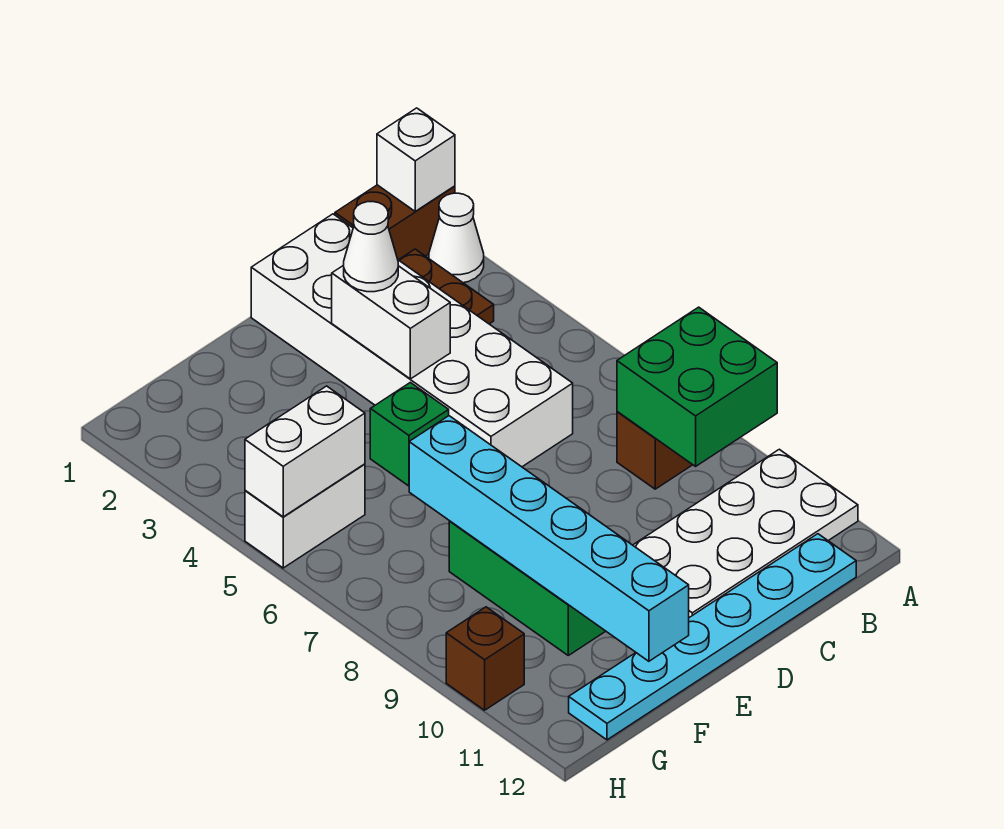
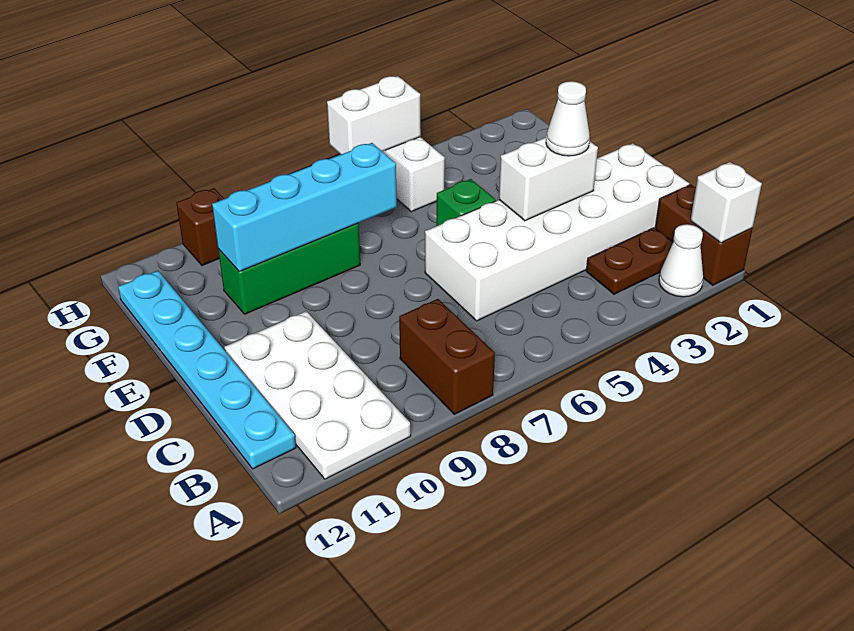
green 2x2 brick [617,307,777,466] -> none
cyan 1x6 brick [409,416,689,661] -> cyan 1x4 brick [212,143,397,272]
white 1x2 brick [245,386,365,517] -> white 1x2 brick turned to [327,76,421,154]

